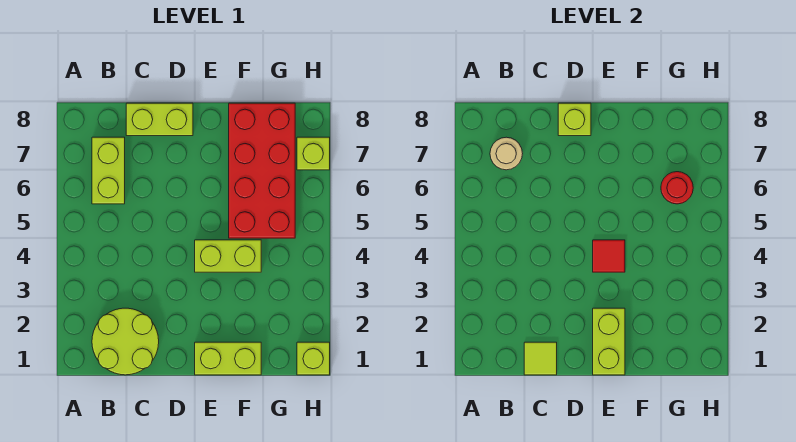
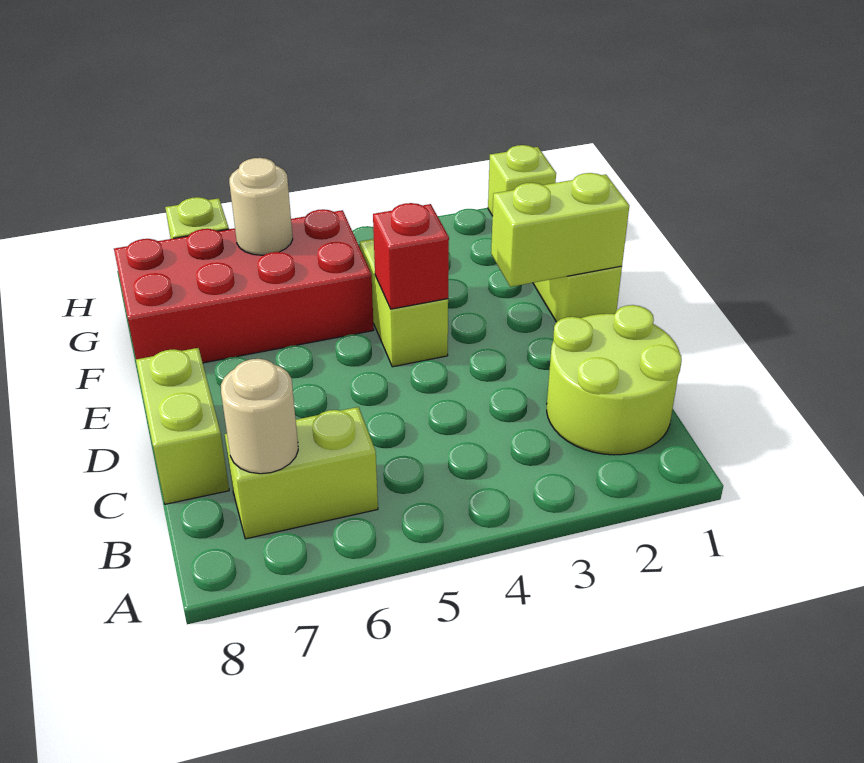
lime 1x1 tile [524,342,557,375] -> none
lime 1x1 brick [558,103,591,136] -> none
red 1x1 tile [593,240,625,272] -> red 1x1 brick [373,203,449,309]
red 1x1 round brick [661,172,693,204] -> tan 1x1 round brick [229,158,293,255]

